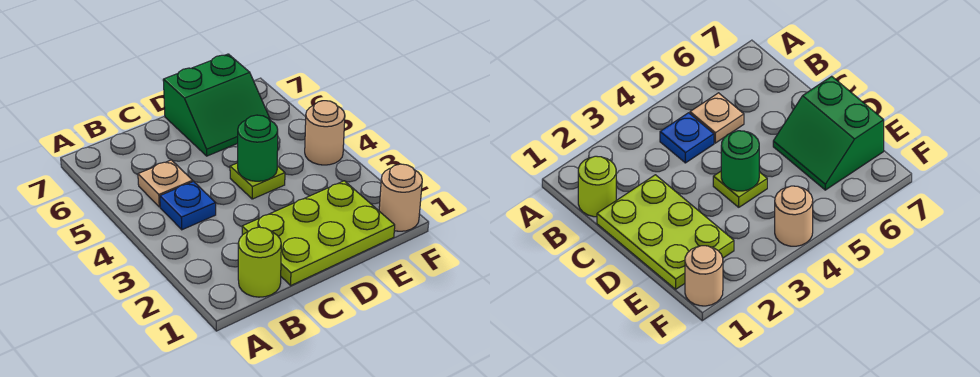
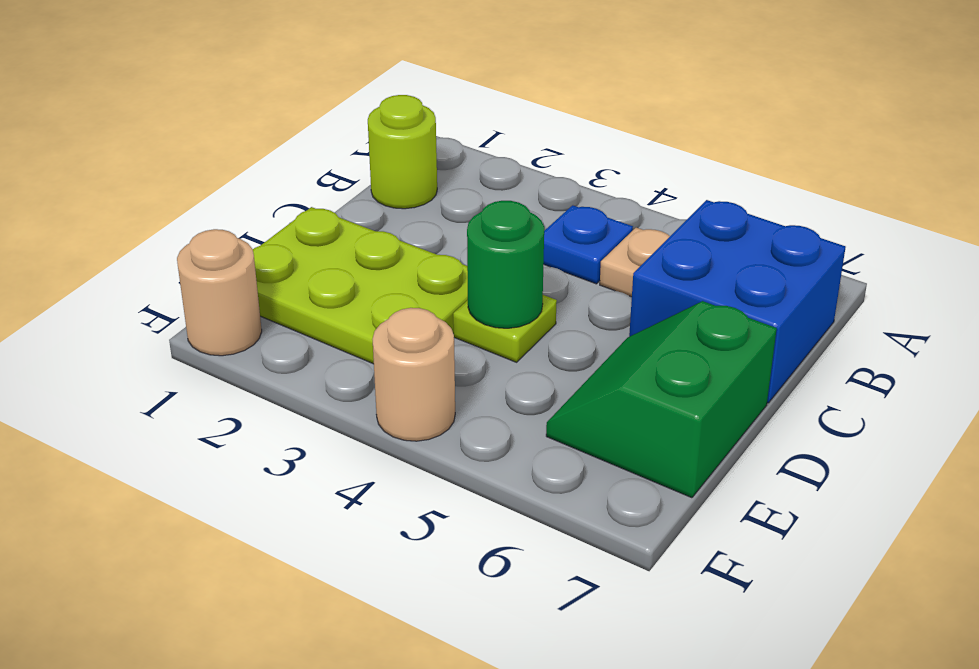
none -> blue 2x2 brick [629,200,846,403]
lime 2x3 plate [242,181,395,285] -> lime 2x3 plate turned to [253,207,468,364]

